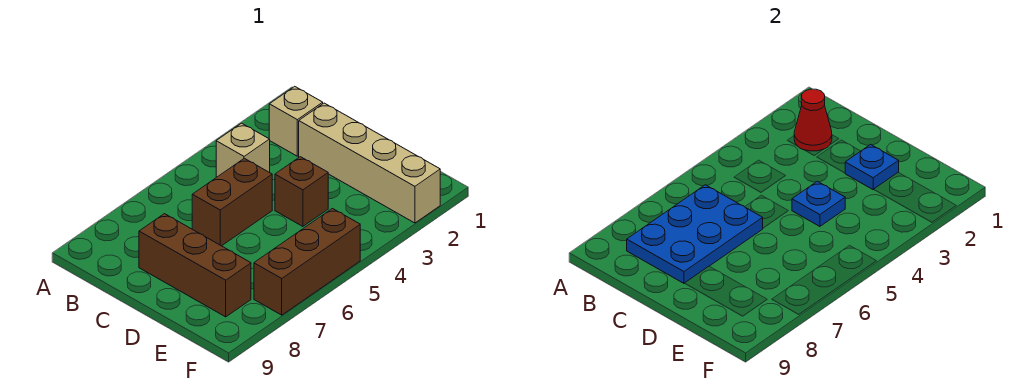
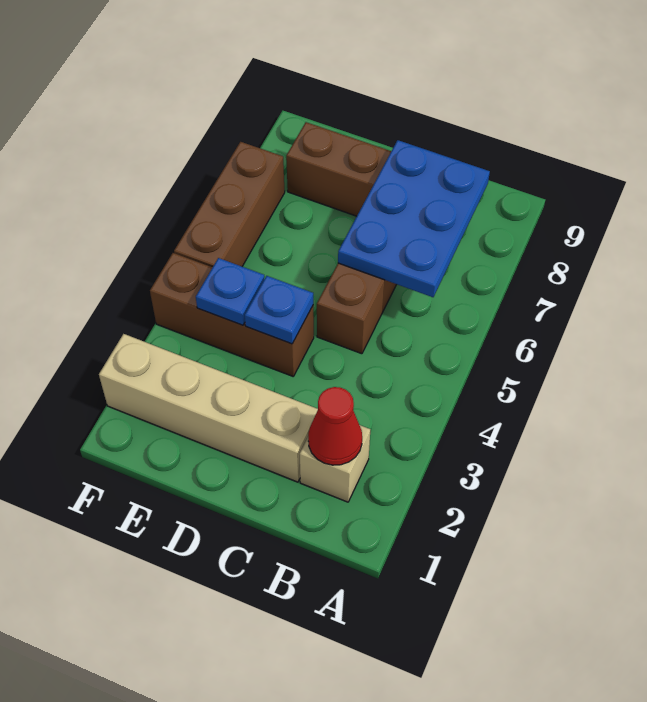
tan 1x1 brick [216,123,270,177] -> none
blue 1x1 plate [845,145,899,189] -> blue 1x1 plate moved to [196,258,264,325]
brown 1x1 brick [275,157,328,226] -> brown 1x3 brick [150,253,314,376]

